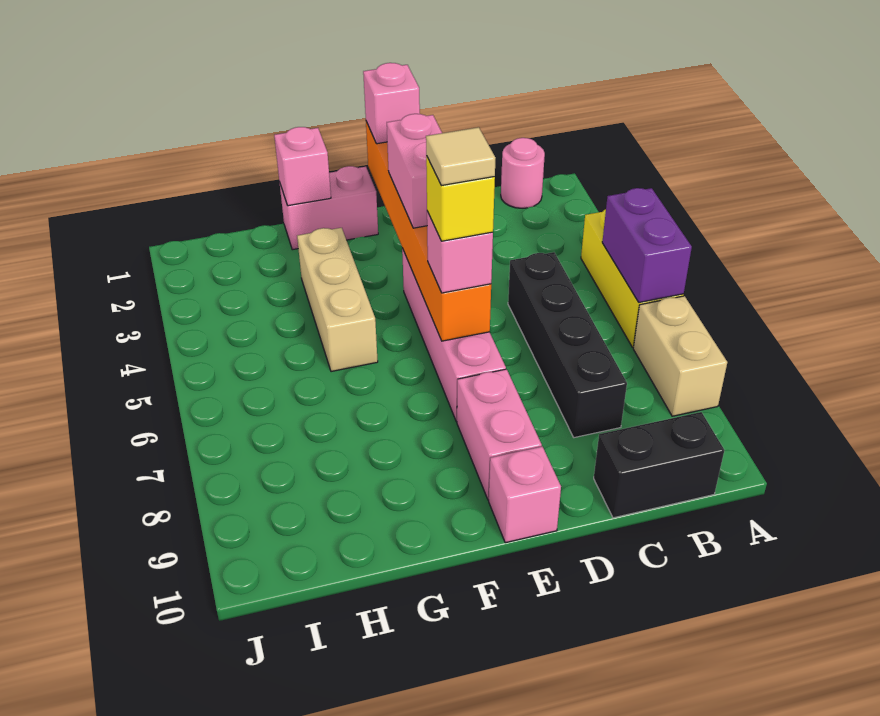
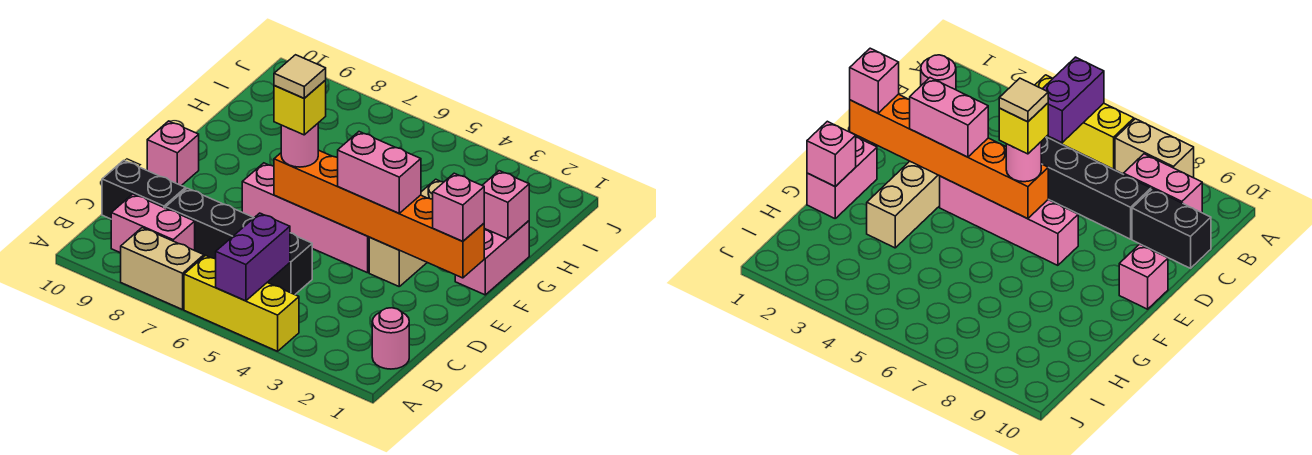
purple 1x2 brick [602,188,692,303] -> purple 1x2 brick turned to [216,213,290,301]
black 1x2 brick [594,412,724,518] -> black 1x2 brick turned to [102,160,186,219]
pink 1x1 brick [427,211,493,293] -> pink 1x1 round brick [281,124,318,167]
pink 1x2 brick [457,369,542,500] -> pink 1x2 brick moved to [111,194,195,253]
tan 1x3 brick [297,228,378,372] -> tan 1x3 brick turned to [369,179,443,286]

